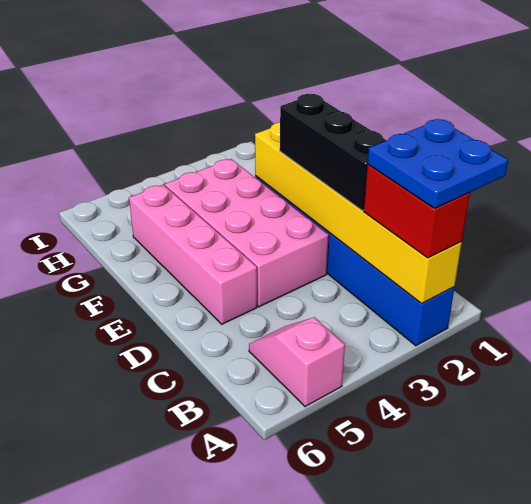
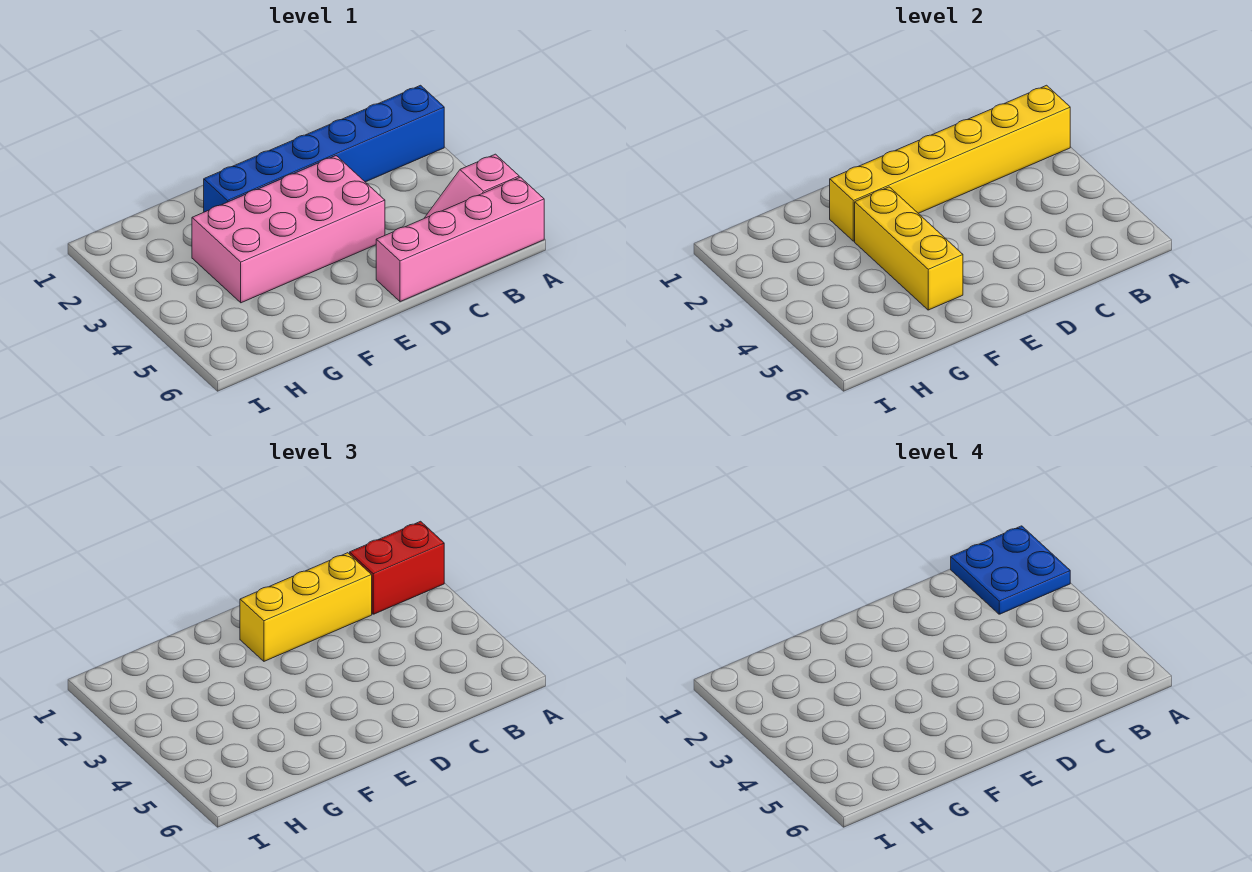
black 1x3 brick [280,94,386,211] -> yellow 1x3 brick [240,553,372,661]
pink 1x4 brick [129,185,257,324] -> pink 1x4 brick moved to [376,177,544,302]
none -> yellow 1x3 brick [855,187,963,310]

